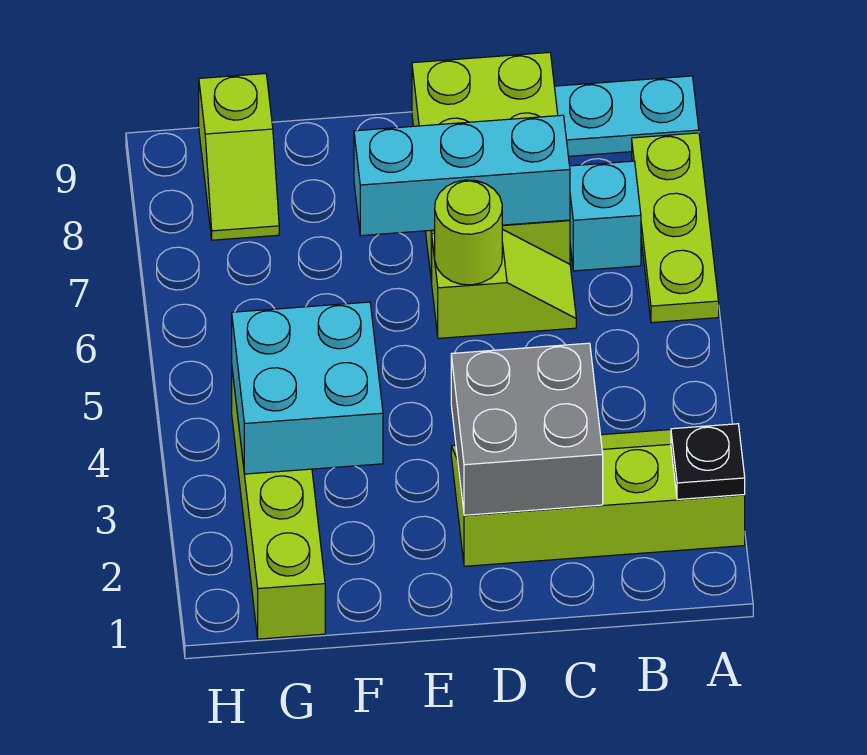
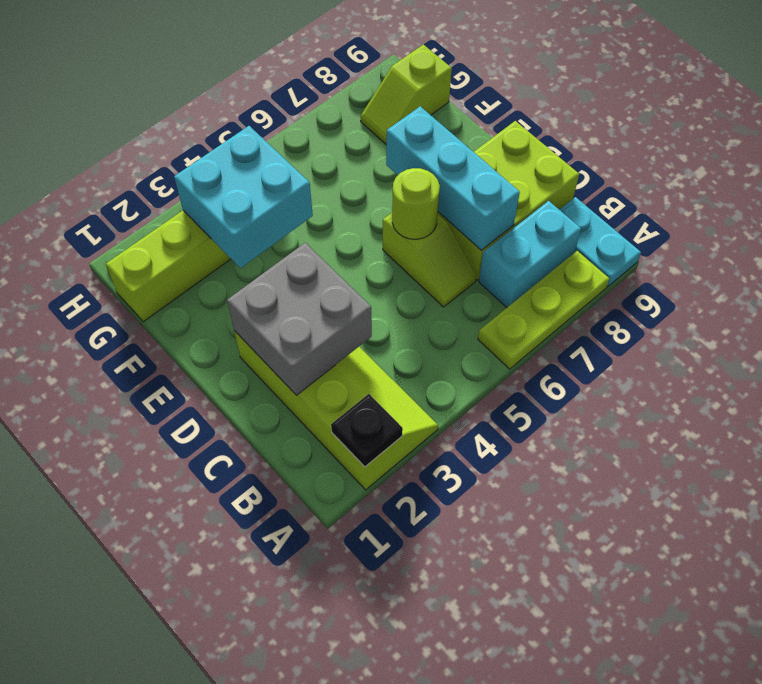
cyan 1x1 brick [570,161,641,271] -> cyan 1x2 brick [479,201,581,307]

